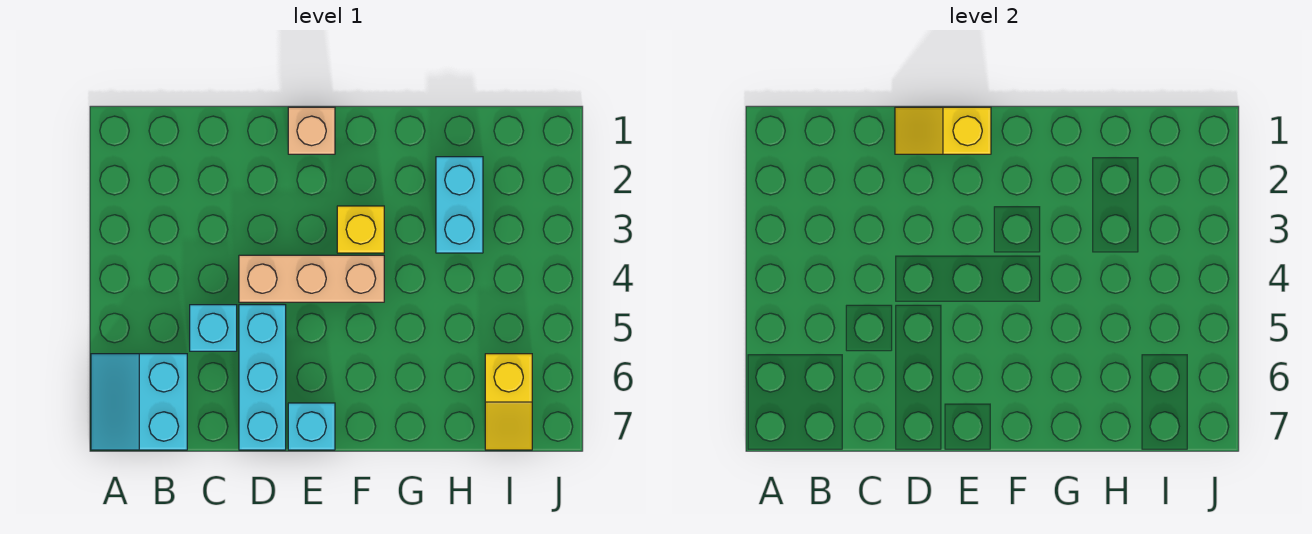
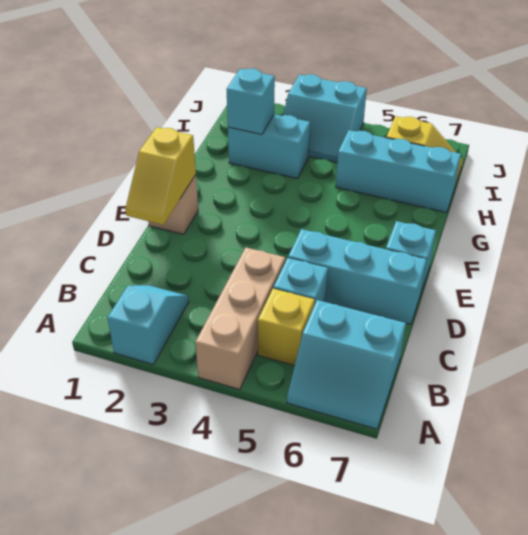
none -> cyan 1x2 slope [108,285,189,364]
tan 1x3 brick [239,255,384,302] -> tan 1x3 brick moved to [195,248,285,389]
yellow 1x1 brick [337,206,384,253] -> yellow 1x1 brick moved to [258,289,315,366]
none -> cyan 1x1 brick [227,69,275,134]
none -> cyan 1x3 brick [336,130,461,212]
none -> cyan 2x2 slope [283,74,367,162]

